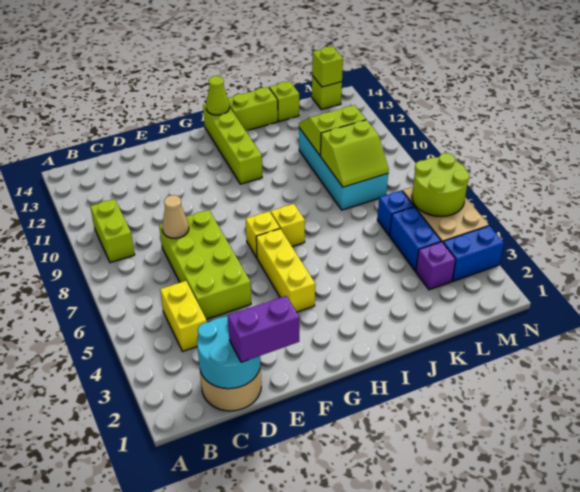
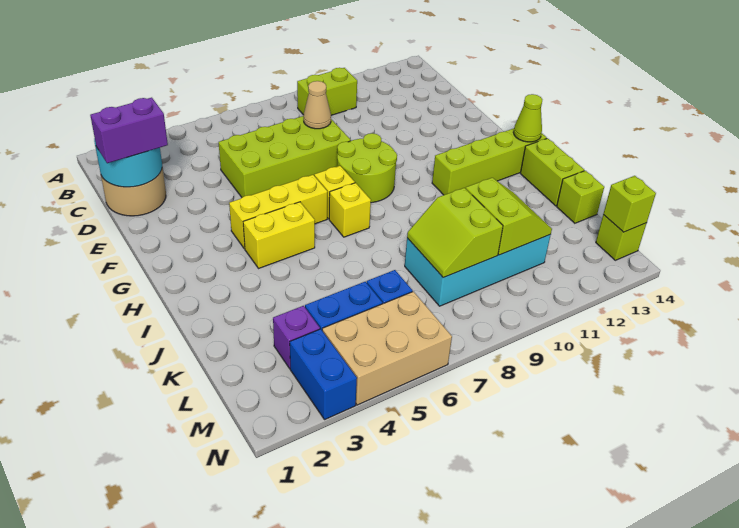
yellow 1x2 brick [160,281,207,352] -> yellow 1x2 brick moved to [243,202,315,268]
purple 1x2 brick [228,296,299,362] -> purple 1x2 brick turned to [90,98,168,163]
lime 2x2 round brick [412,153,470,216] -> lime 2x2 round brick moved to [337,133,397,203]

